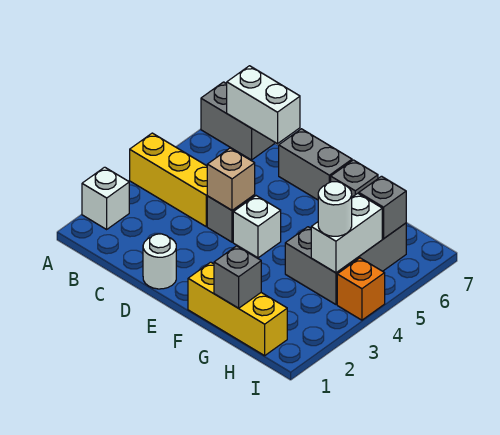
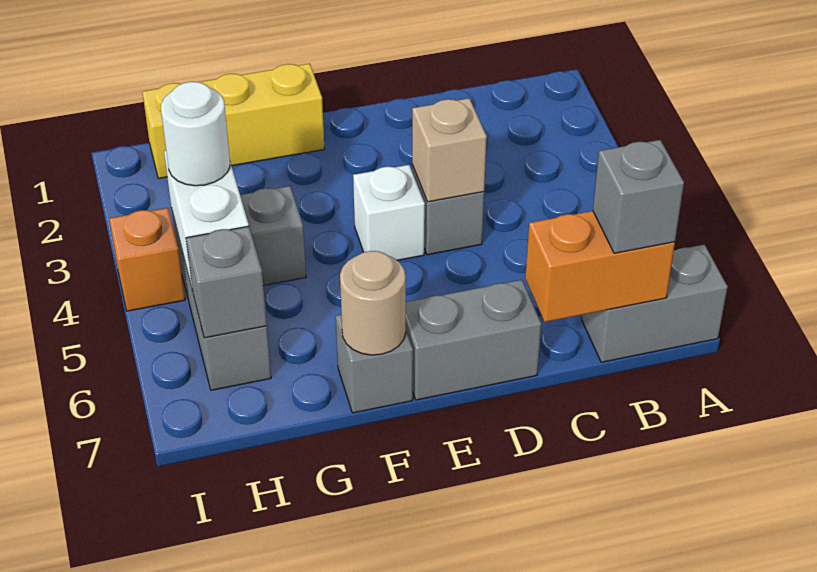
white 1x1 brick [82,167,129,229] -> none
yellow 1x3 brick [130,133,207,226] -> none
white 1x2 brick [227,66,300,144] -> orange 1x2 brick [525,211,675,322]
white 1x1 round brick [143,234,176,289] -> none
none -> tan 1x1 round brick [340,251,406,355]
grey 1x1 brick [214,246,261,308] -> grey 1x1 brick moved to [593,140,684,253]

